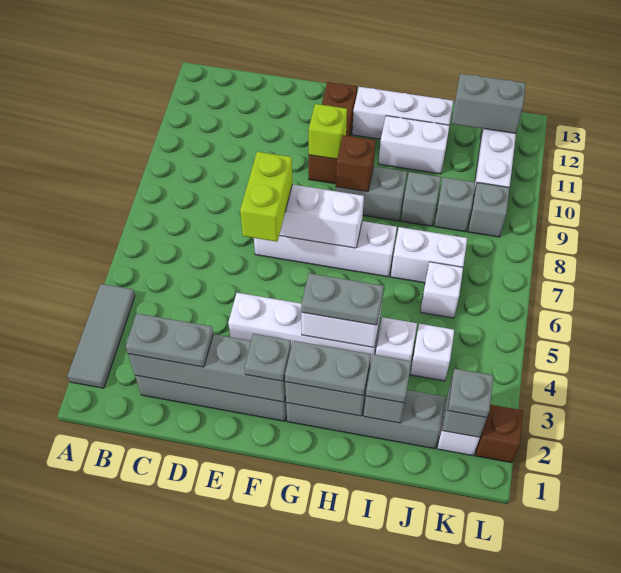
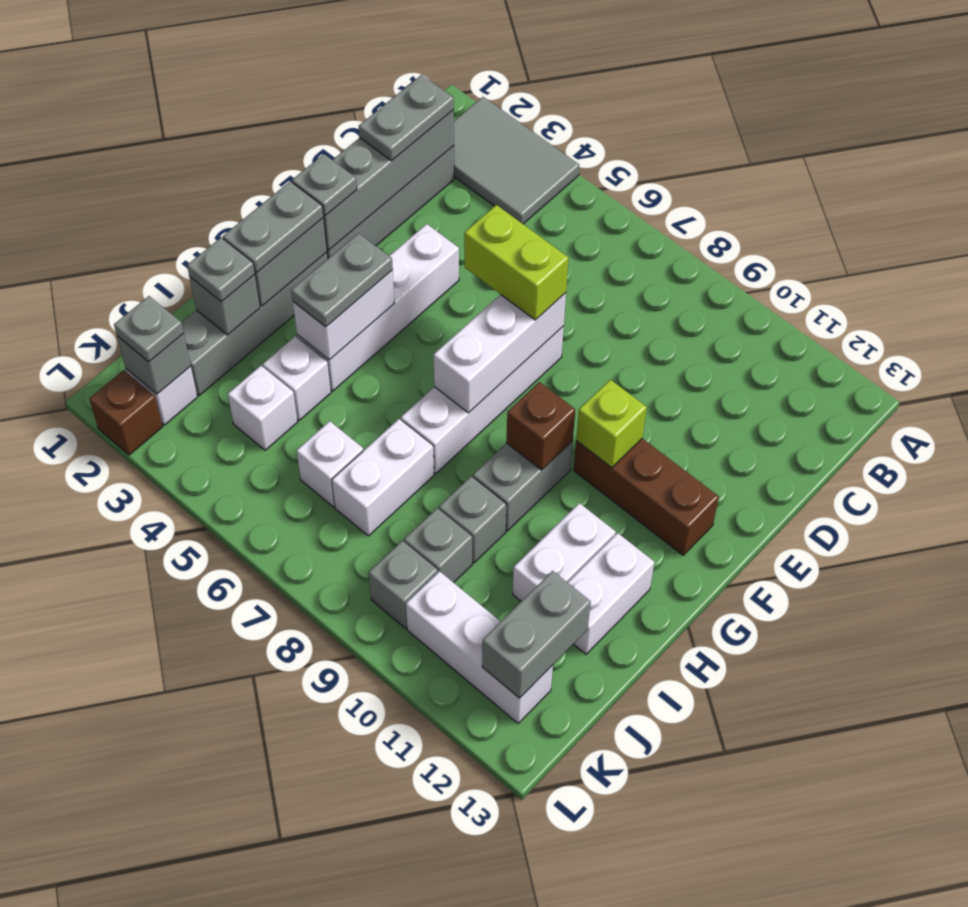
grey 1x3 tile [67,284,135,388] -> grey 2x3 tile [454,97,579,224]
white 1x3 brick [352,87,453,139] -> white 1x2 brick [568,533,654,654]

